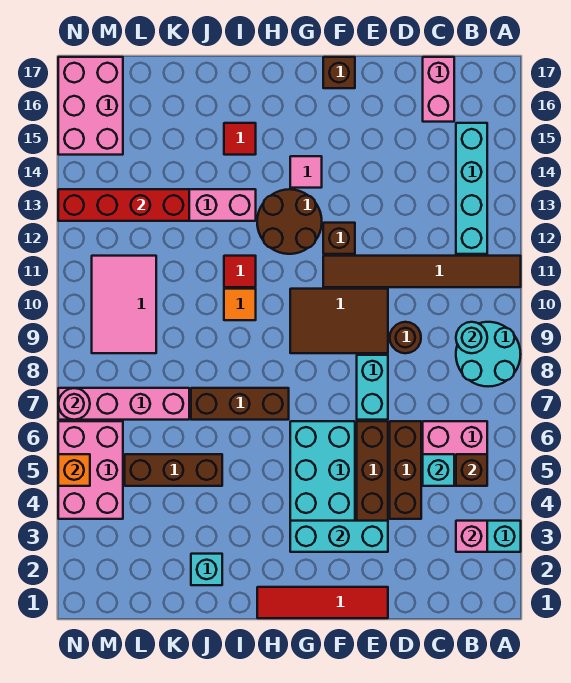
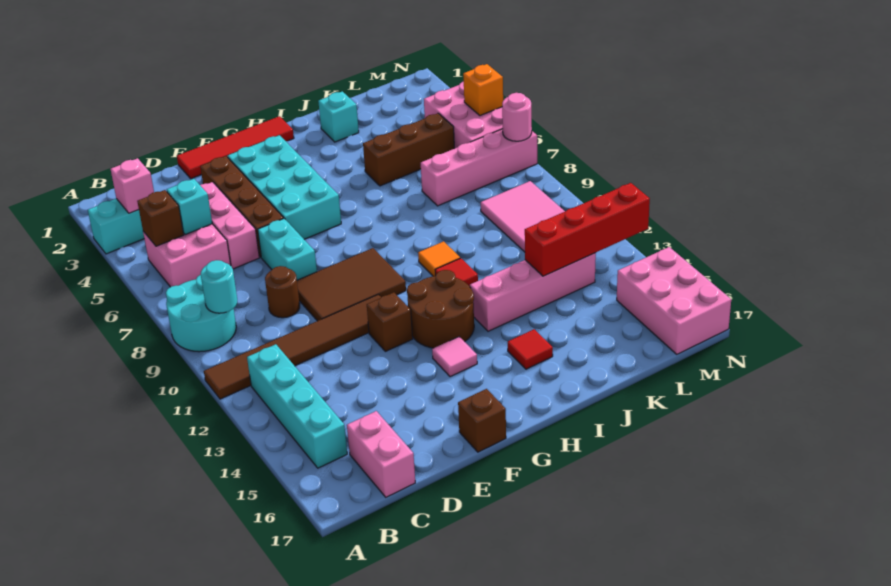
brown 1x3 brick [390,421,421,519] -> pink 1x3 brick [200,182,259,269]
cyan 1x3 brick [290,521,388,552] -> none
brown 1x3 brick [191,388,289,420] -> none

